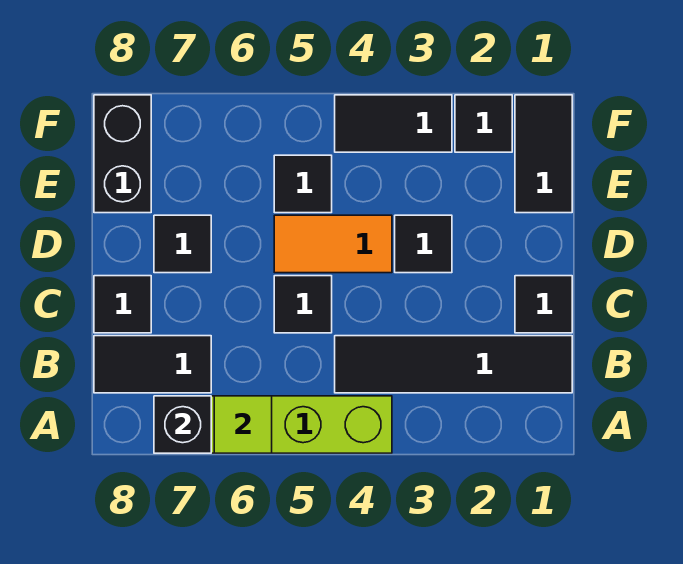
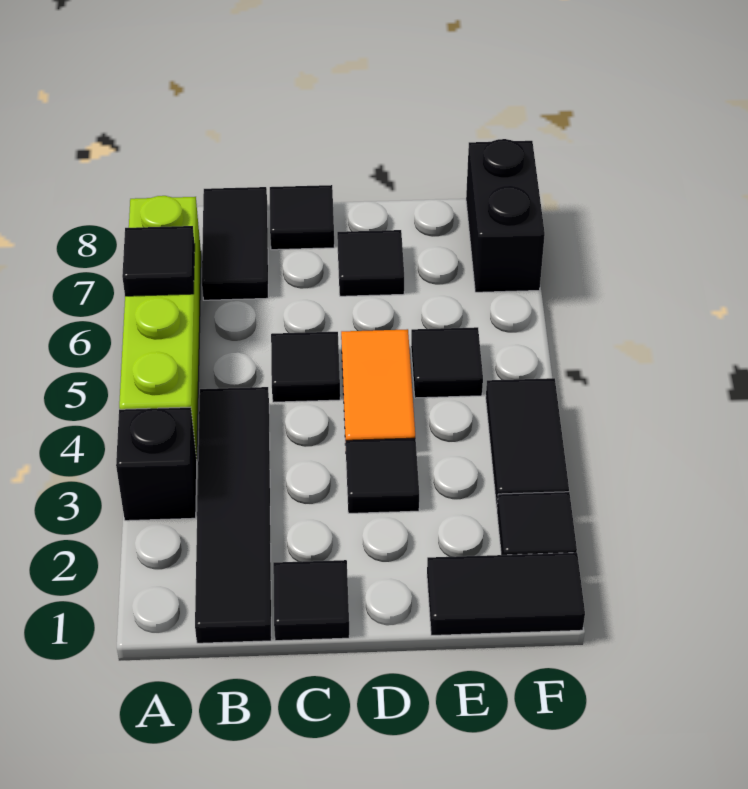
lime 1x1 tile [214,396,272,453] -> black 1x1 tile [122,226,195,296]
black 1x1 brick [154,396,211,453] -> black 1x1 brick moved to [116,407,197,521]
black 1x2 brick [94,95,151,213] -> black 1x2 brick turned to [466,139,545,292]

